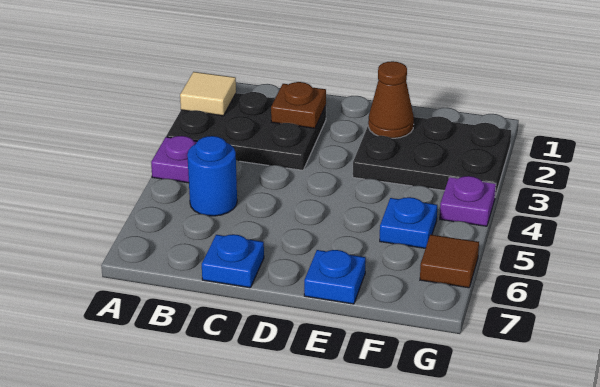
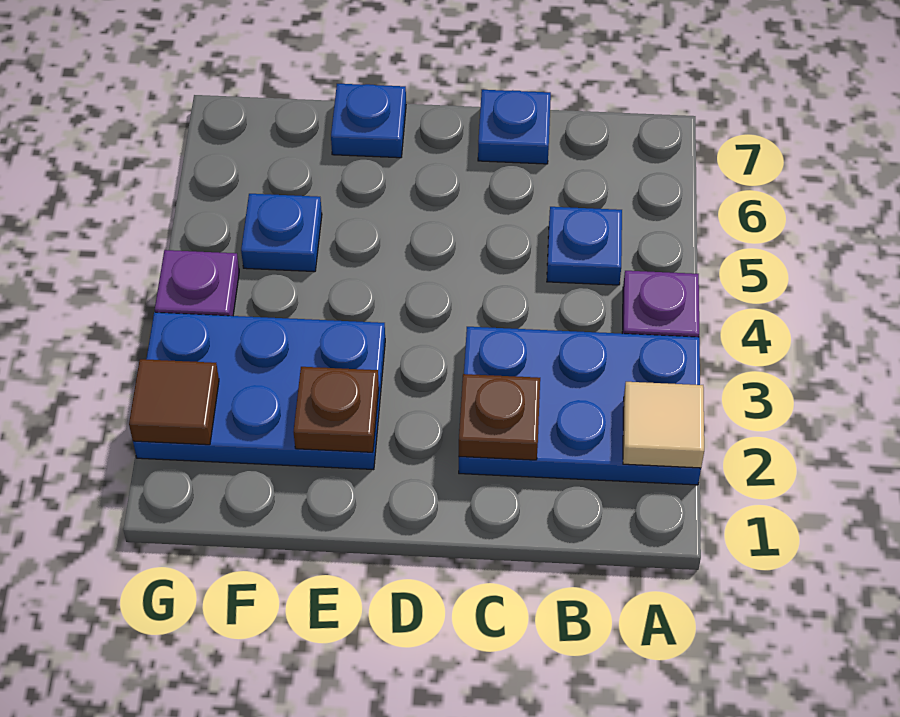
black 2x3 plate [166,92,326,170] -> blue 2x3 plate [459,327,701,485]
blue 1x1 round brick [187,136,237,216] -> blue 1x1 plate [547,207,622,285]
black 2x3 plate [353,116,511,197] -> blue 2x3 plate [133,312,385,470]
brown 1x1 cone [368,61,414,138] -> brown 1x1 plate [294,367,379,452]
brown 1x1 tile [420,235,479,288] -> brown 1x1 tile moved to [129,359,219,445]

